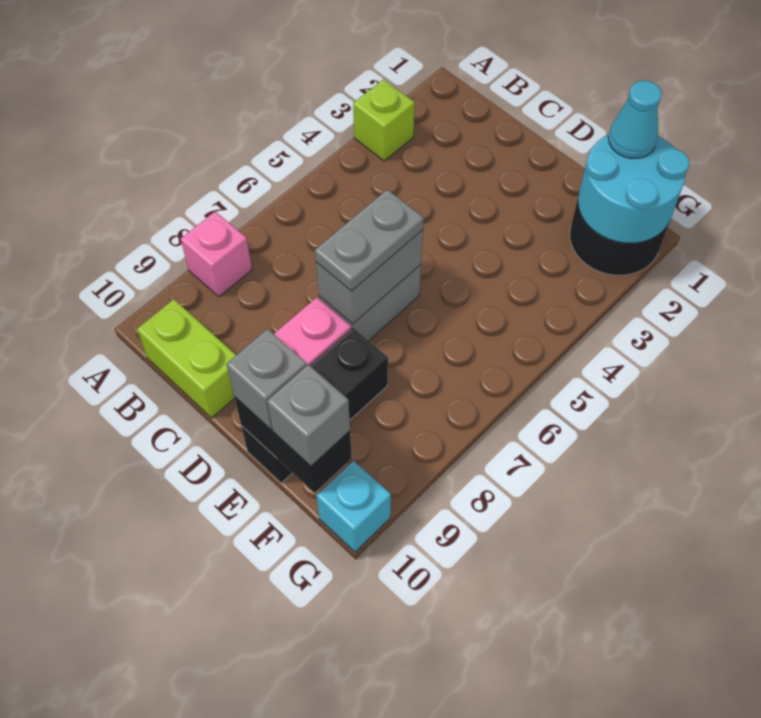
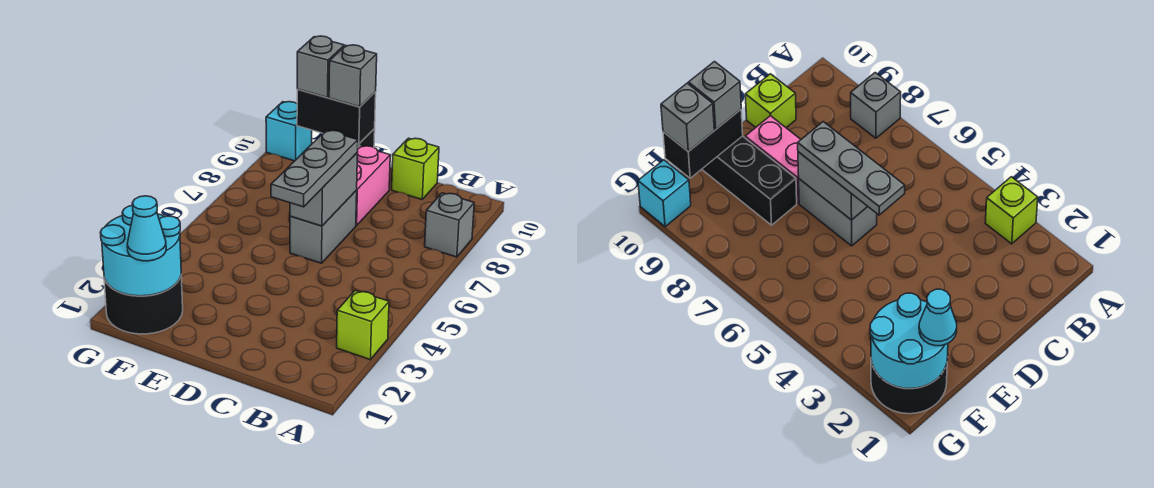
pink 1x1 brick [181,211,252,297] -> grey 1x1 brick [425,193,474,257]
lime 1x2 brick [137,299,236,418] -> lime 1x1 brick [392,138,439,199]
grey 1x2 plate [315,189,424,291] -> grey 1x3 plate [271,130,358,207]

